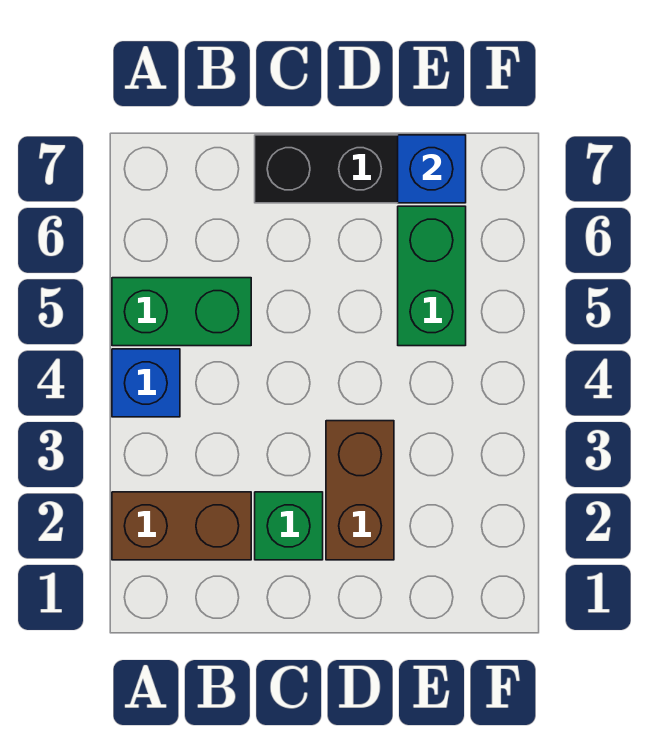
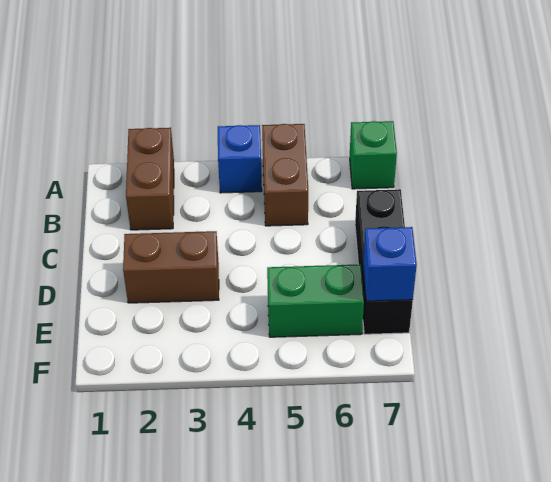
green 1x2 brick [112,278,251,346] -> brown 1x2 brick [262,124,308,226]
green 1x1 brick [255,492,323,560] -> green 1x1 brick moved to [350,121,397,189]

